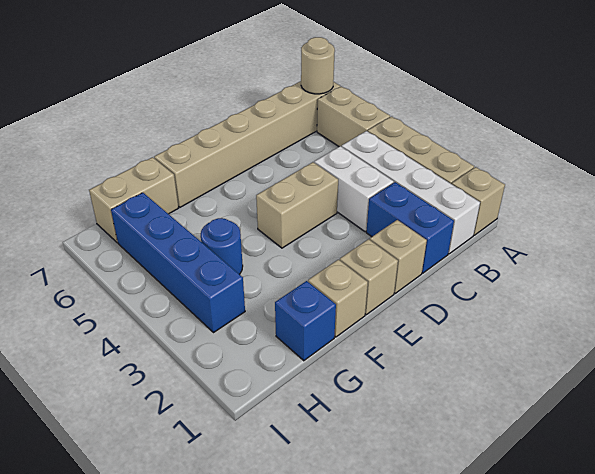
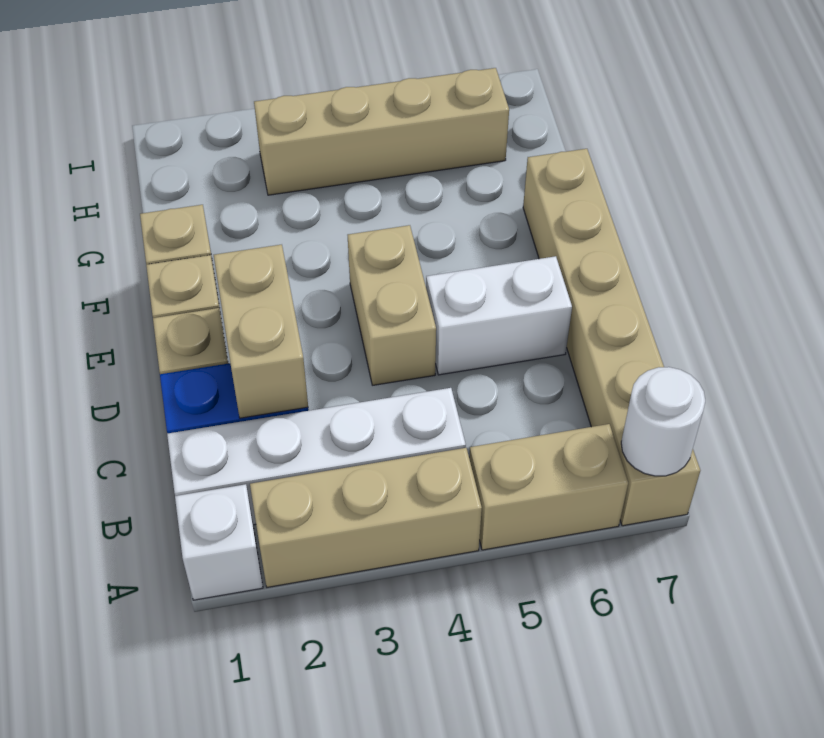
tan 1x1 brick [452,167,505,235] -> white 1x1 brick [175,484,263,600]
tan 1x1 round brick [301,37,335,94] -> white 1x1 round brick [621,367,705,476]
white 1x2 brick [314,146,394,232] -> white 1x2 brick moved to [426,256,572,375]
blue 1x1 brick [275,281,336,361] -> none
blue 1x1 round brick [201,218,243,274] -> none
tan 1x2 brick [89,157,178,243] -> tan 1x2 brick moved to [214,245,308,418]
blue 1x4 brick [111,193,245,333] -> tan 1x4 brick [254,68,509,195]

